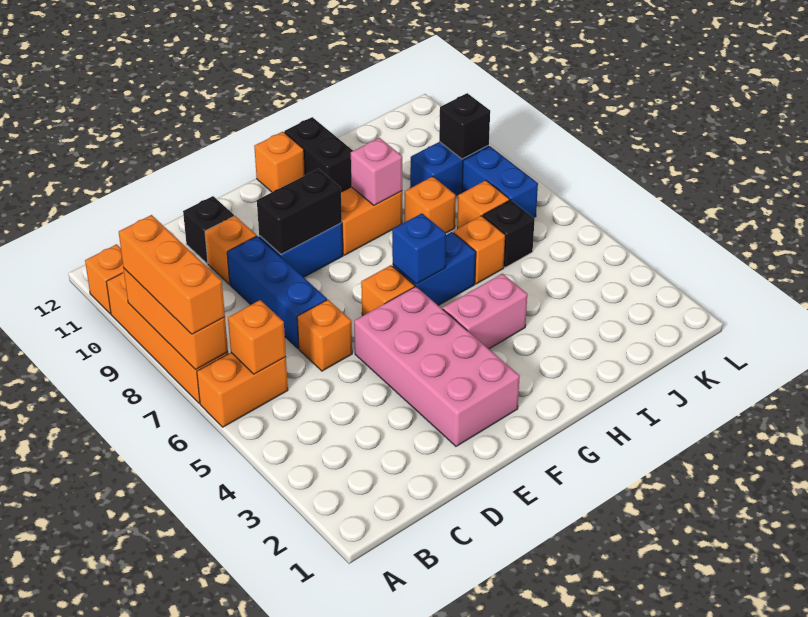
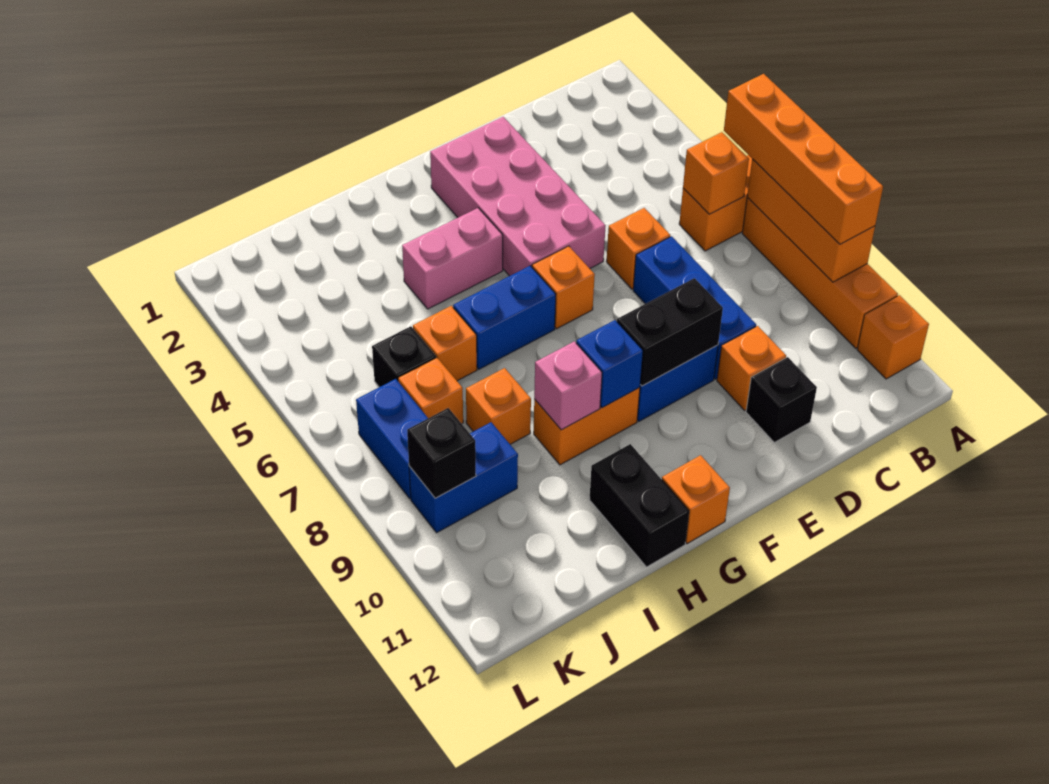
orange 1x3 brick [119,215,225,334] -> orange 1x4 brick [724,74,883,244]
blue 1x1 brick [392,213,446,284] -> blue 1x1 brick moved to [576,320,643,408]

